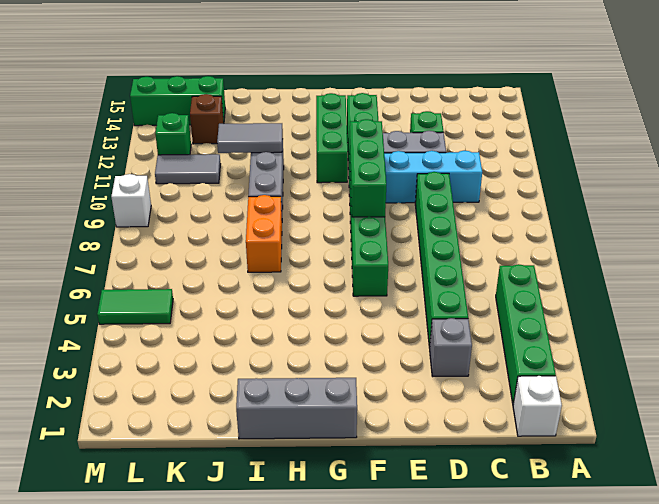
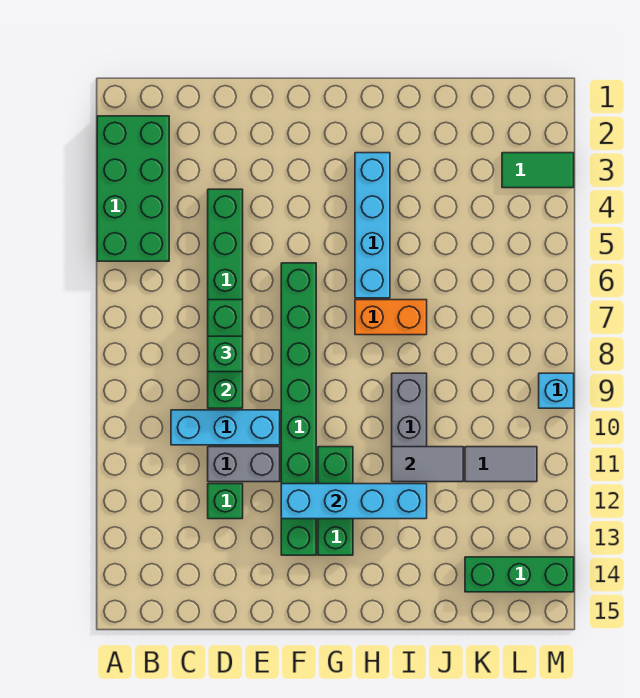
white 1x1 brick [513,376,562,436] -> none
green 1x4 brick [496,264,556,404] -> green 2x4 brick [97,116,169,261]
grey 1x1 brick [430,318,472,376] -> none
green 1x3 brick [349,119,386,217] -> green 1x3 brick moved to [208,300,243,408]
none -> cyan 1x4 brick [281,484,427,519]
grey 1x3 brick [236,378,357,439] -> none
none -> cyan 1x4 brick [355,153,390,298]
orange 1x2 brick [246,195,282,272] -> orange 1x2 brick turned to [355,300,427,335]
brown 1x1 brick [190,94,224,144] -> none
green 1x2 tile [97,289,173,324] -> green 1x2 tile moved to [502,153,574,188]
green 1x1 brick [155,113,191,155] -> green 1x1 brick moved to [208,336,243,372]
white 1x1 brick [111,174,151,227] -> cyan 1x1 brick [539,373,574,408]

